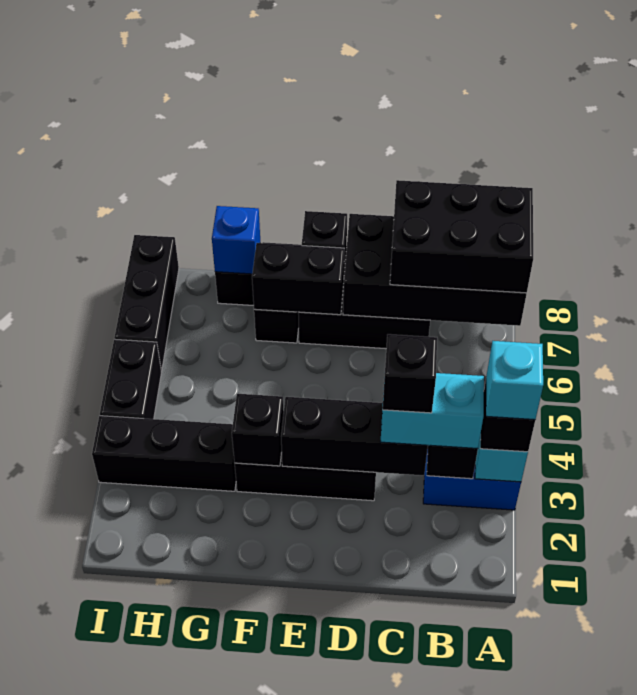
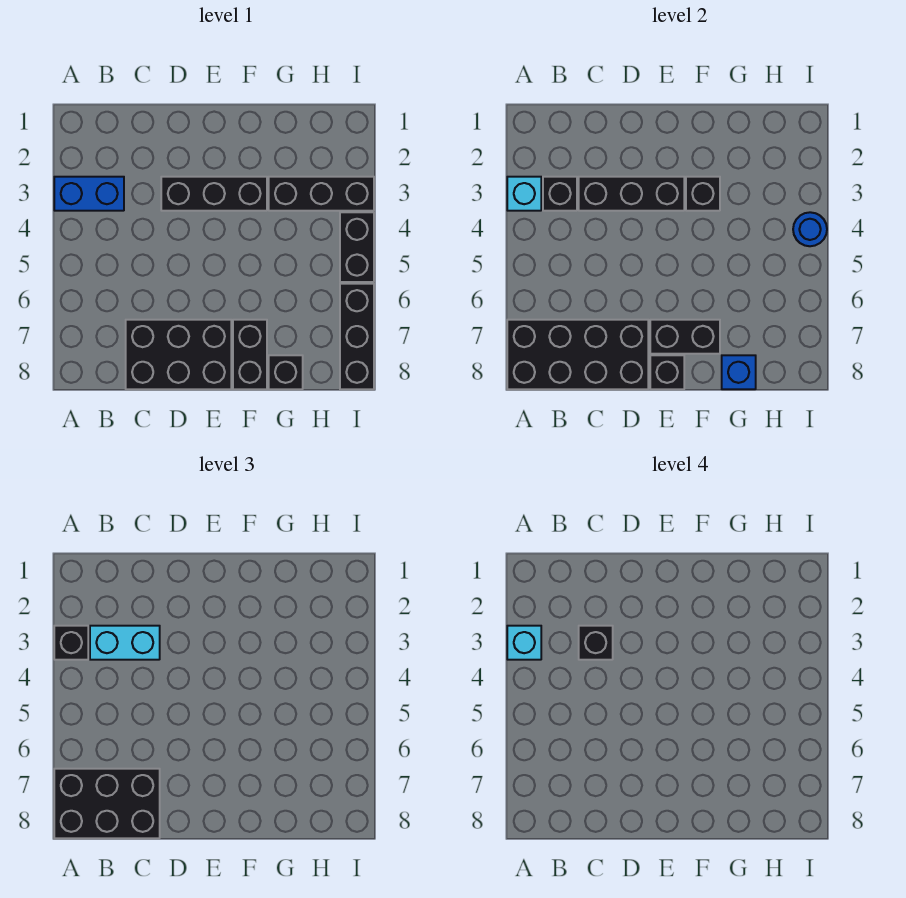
none -> blue 1x1 round brick [793,212,827,246]

